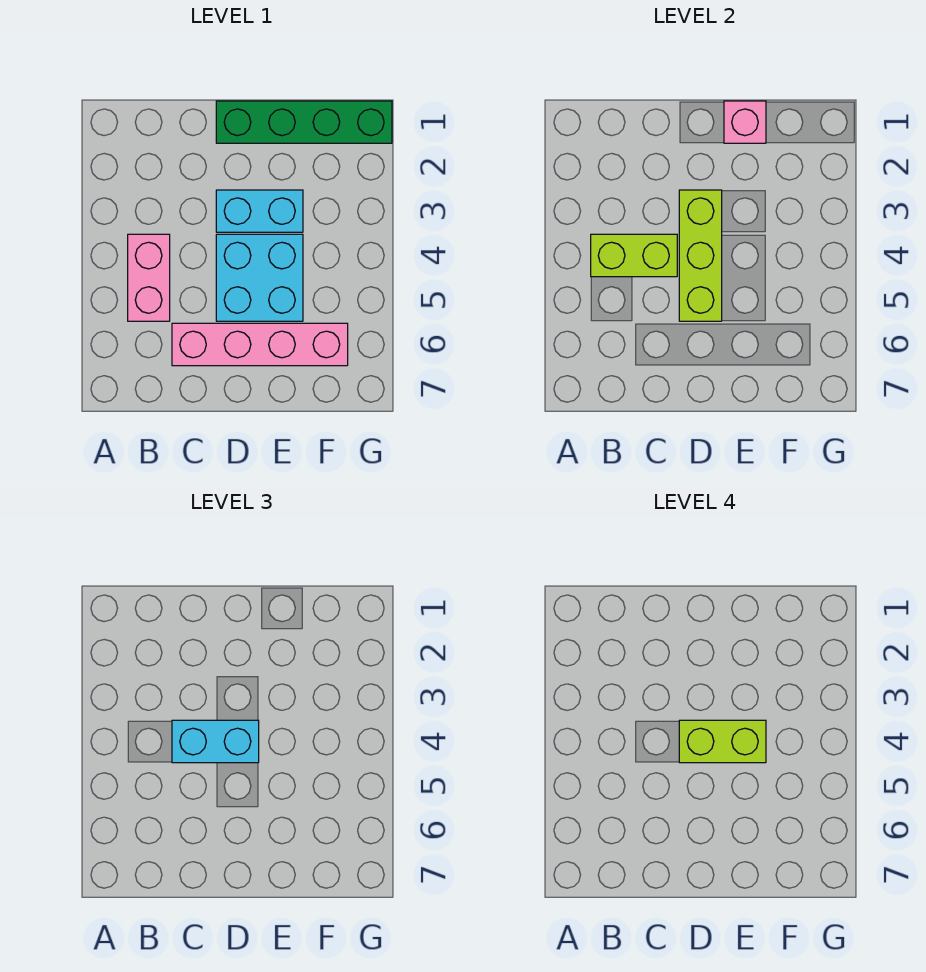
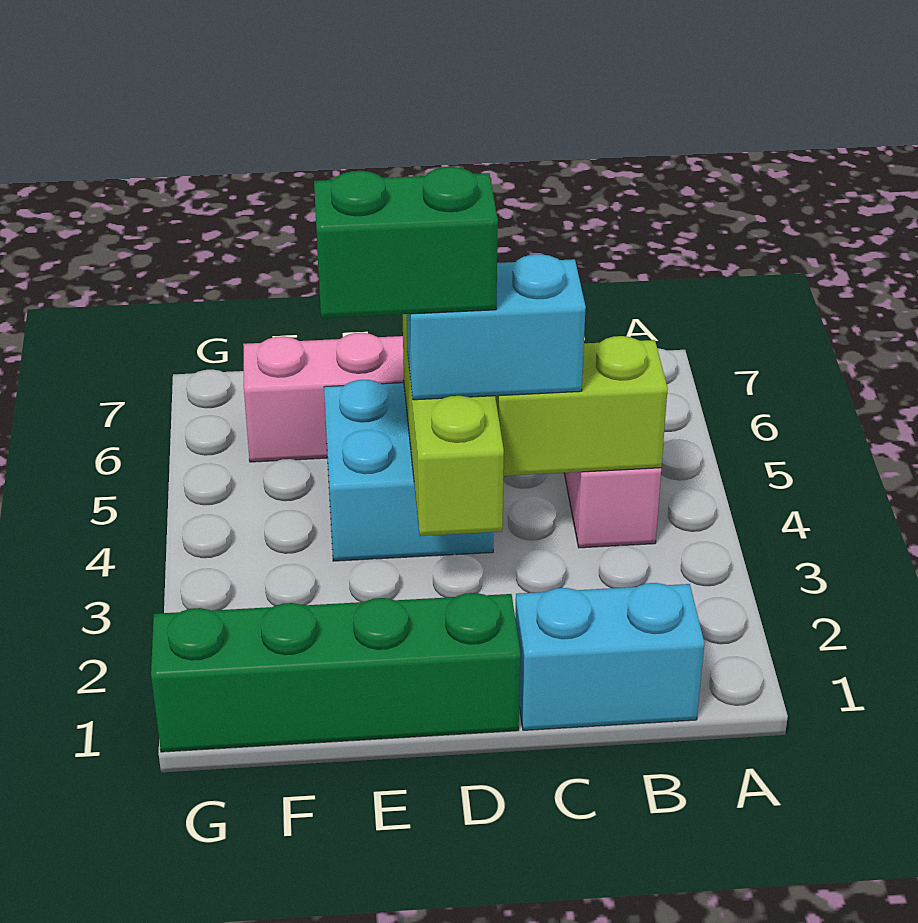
cyan 1x2 brick [216,190,303,232] -> cyan 1x2 brick moved to [515,583,704,730]
lime 1x2 brick [679,720,766,763] -> green 1x2 brick [314,167,498,318]
pink 1x1 brick [724,101,766,143] -> none

